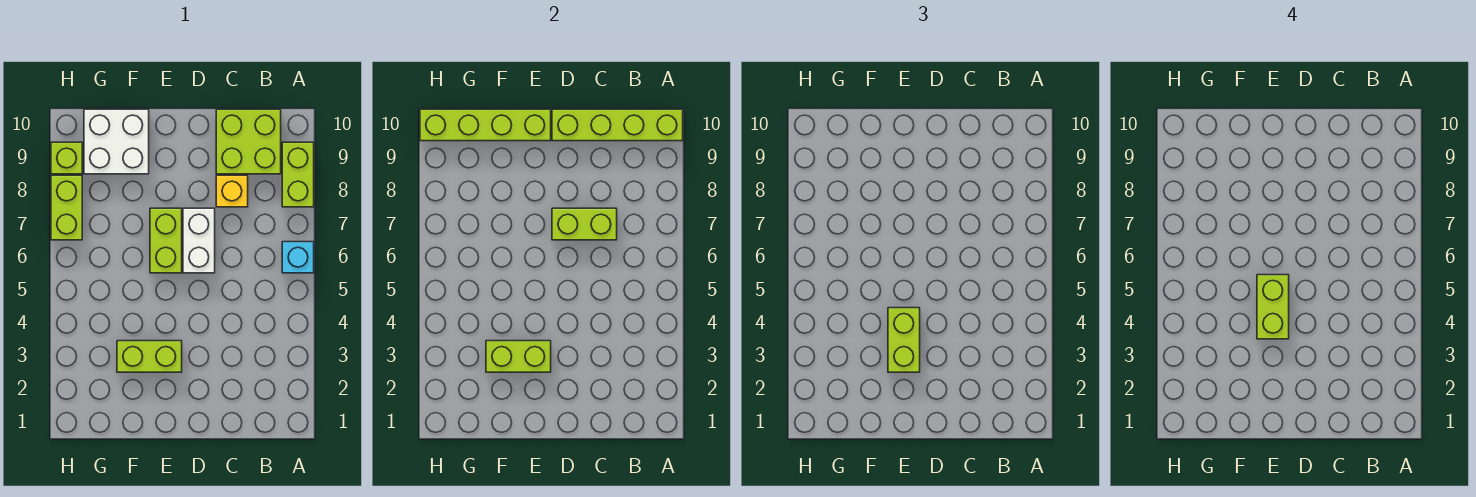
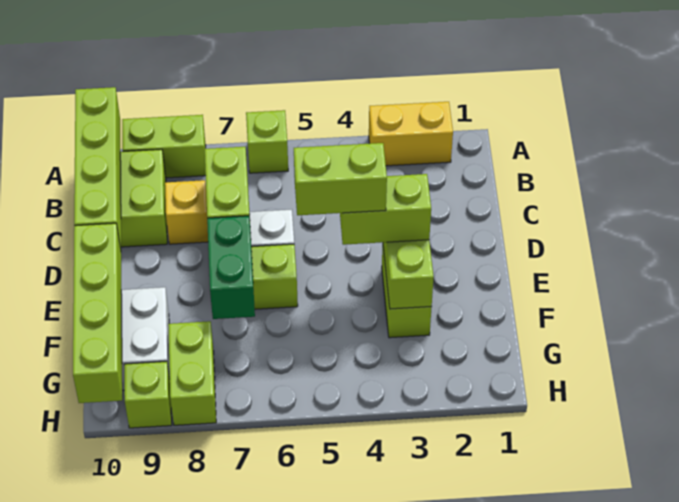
none -> yellow 1x2 brick [369,102,453,166]
cyan 1x1 brick [282,242,314,273] -> lime 1x1 brick [246,110,288,173]
none -> green 1x2 brick [207,216,255,319]
lime 1x2 brick [51,175,82,240] -> lime 1x2 brick turned to [168,321,216,425]

